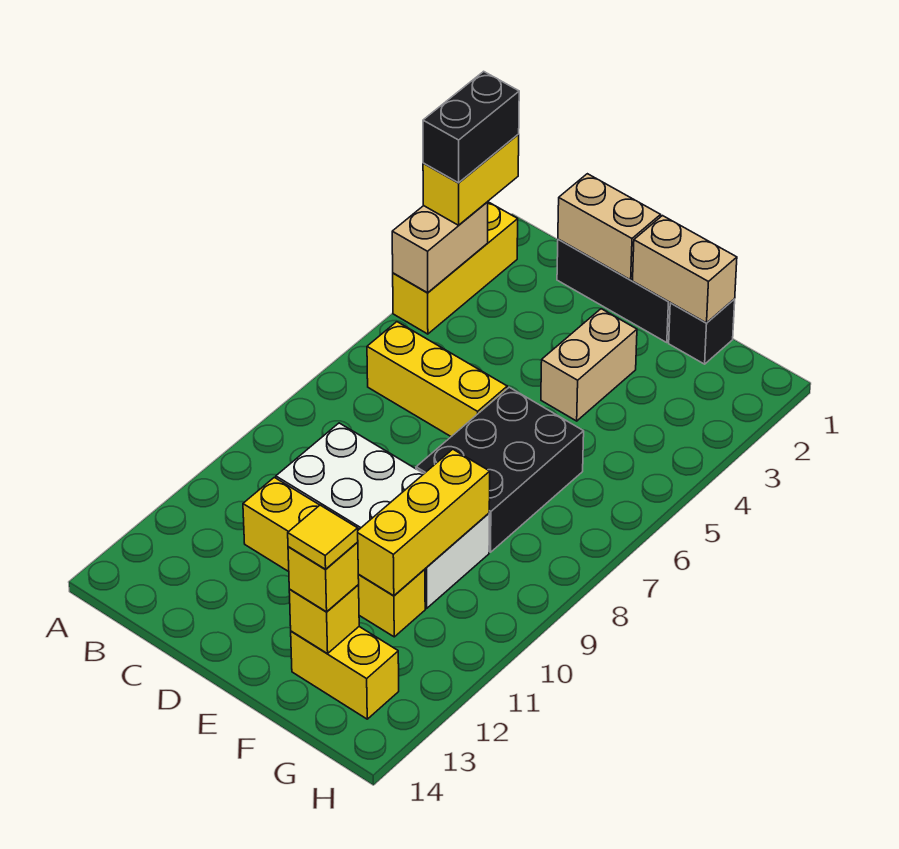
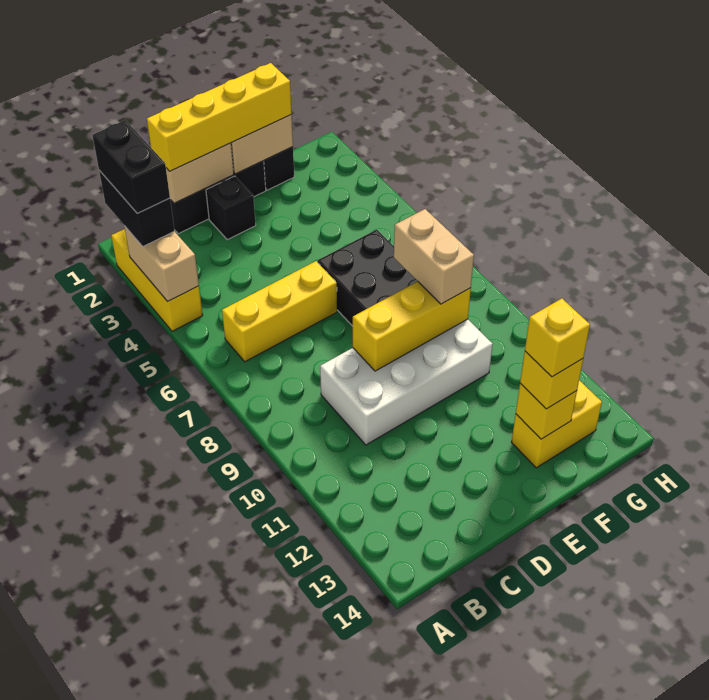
yellow 1x2 brick [423,134,519,225] -> black 1x2 brick [99,170,175,246]
yellow 1x4 brick [243,477,425,637] -> yellow 1x4 brick moved to [147,63,292,171]
none -> black 1x1 brick [206,176,256,240]
tan 1x2 brick [541,309,637,421] -> tan 1x2 brick moved to [394,209,474,304]
yellow 1x3 brick [358,449,490,596] -> yellow 1x3 brick turned to [353,281,471,371]
yellow 1x1 tile [288,505,358,569] -> yellow 1x1 brick [525,299,590,377]

